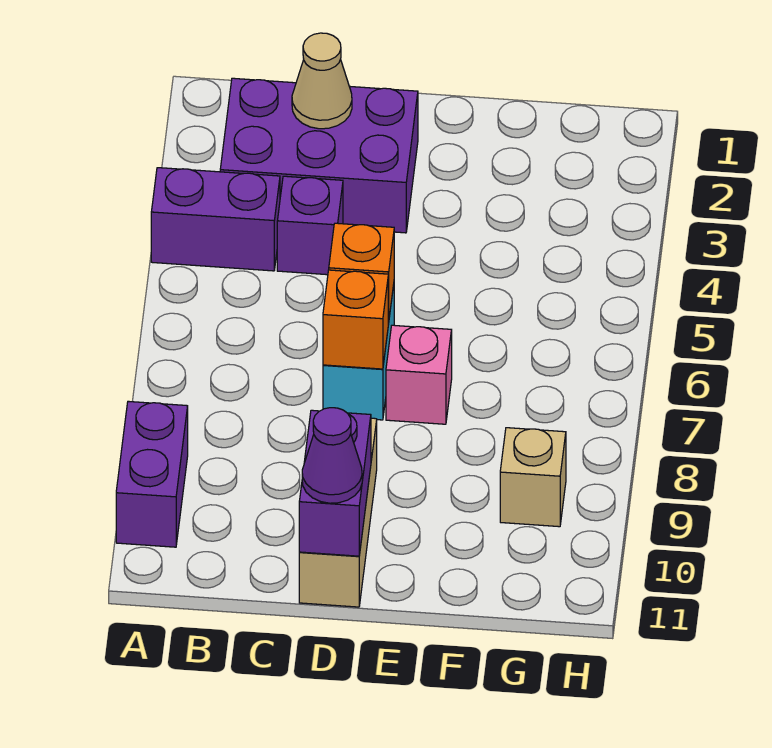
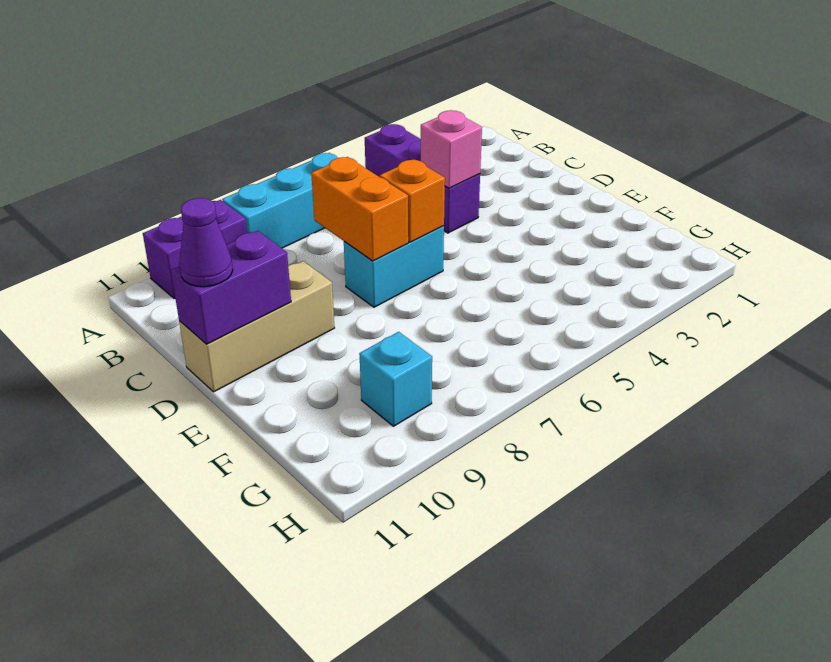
none -> cyan 1x3 brick [222,153,338,248]
purple 2x3 brick [220,78,418,233] -> none
tan 1x1 cone [292,33,352,129] -> none
orange 1x1 brick [323,270,388,369] -> orange 1x2 brick [311,157,408,261]
pink 1x1 brick [386,325,452,424] -> pink 1x1 brick moved to [421,110,482,188]
tan 1x1 brick [500,428,566,527] -> cyan 1x1 brick [359,332,432,426]

